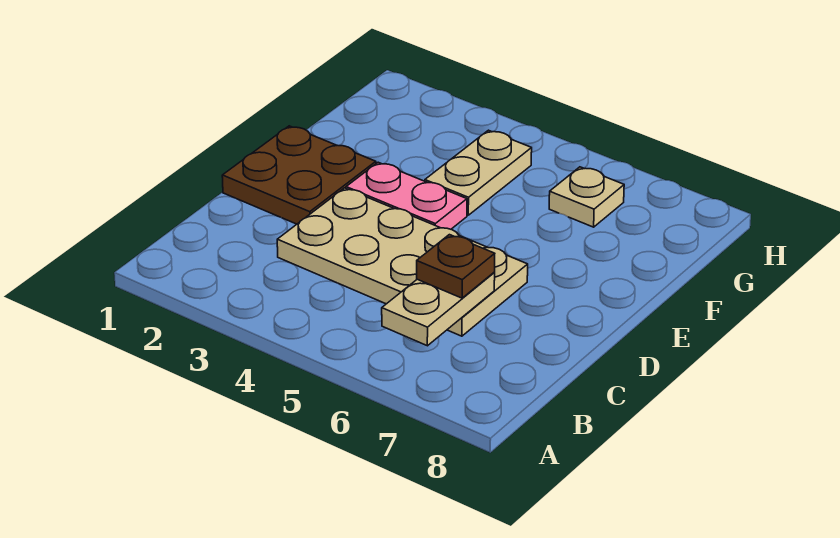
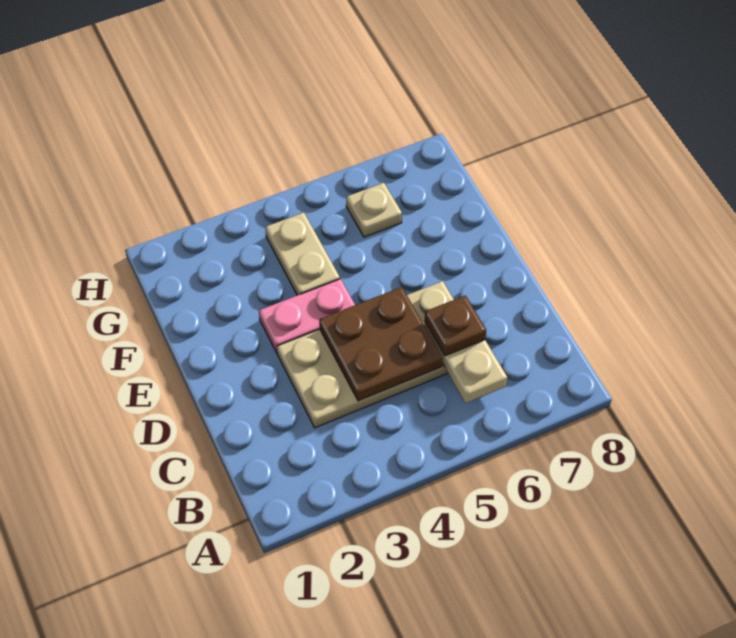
brown 2x2 plate [222,126,376,224] -> brown 2x2 plate moved to [319,287,443,401]

